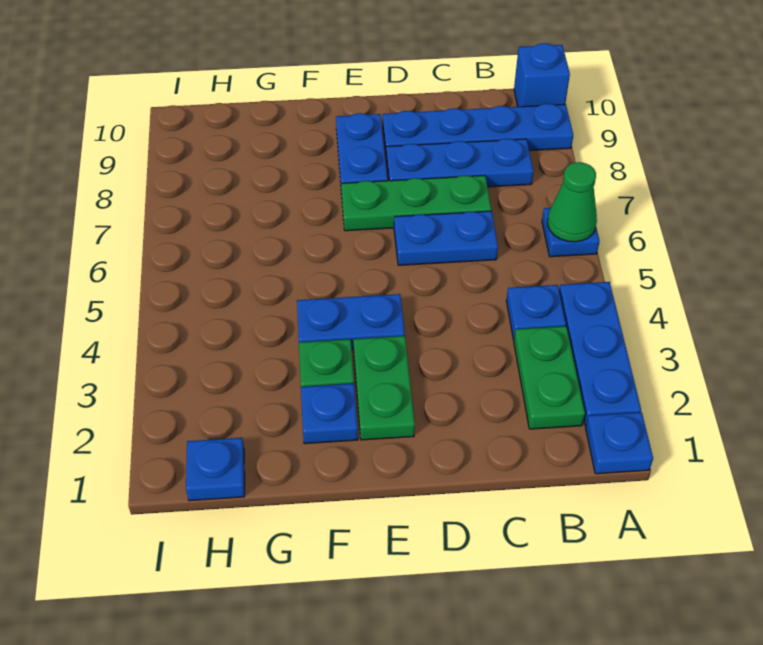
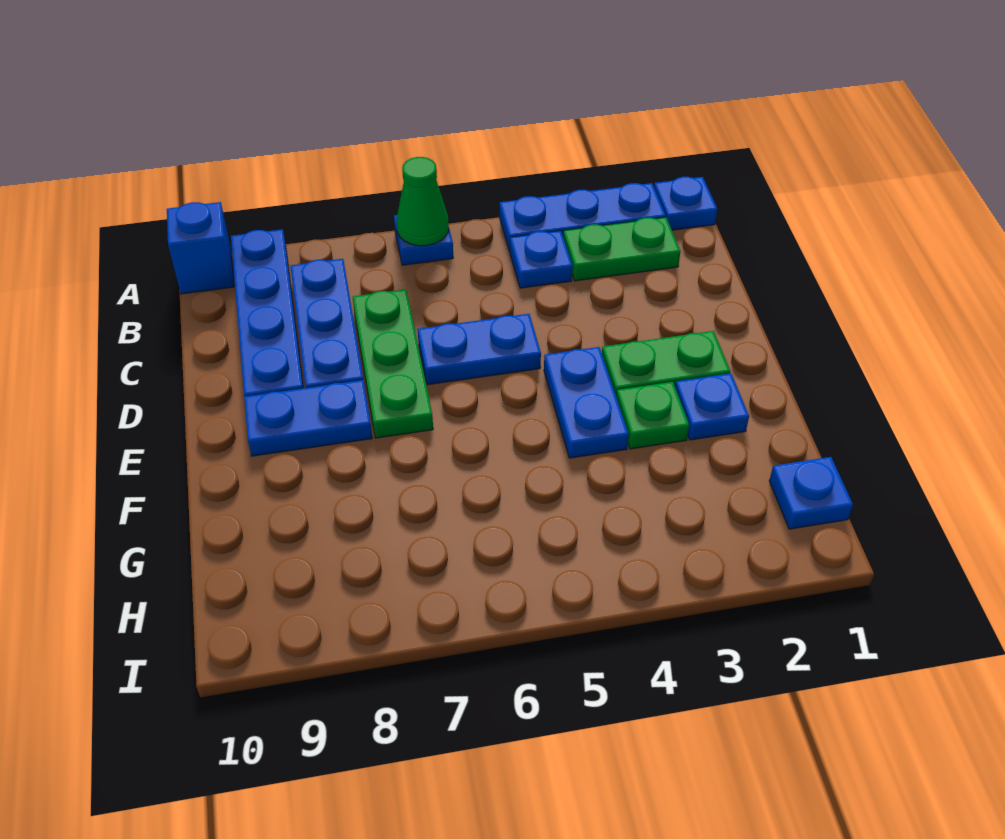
blue 1x2 plate [394,211,498,265] -> blue 1x2 plate turned to [418,314,541,385]

